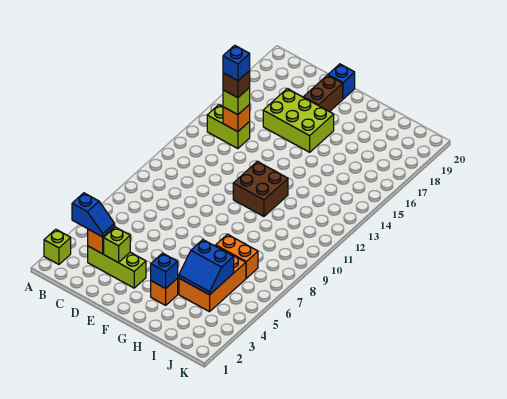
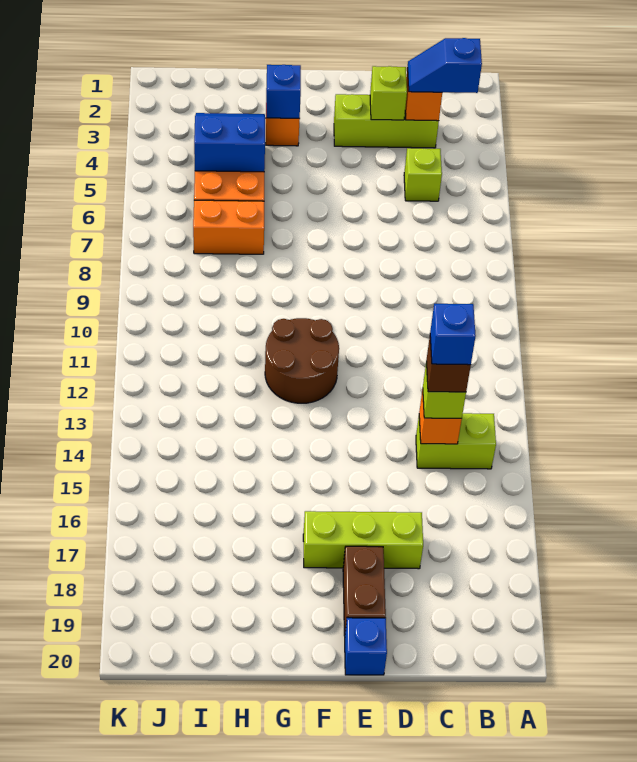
lime 1x1 brick [44,229,71,264] -> lime 1x1 brick moved to [404,148,442,201]
lime 2x3 brick [263,89,334,152] -> lime 1x3 brick [303,511,423,569]
brown 2x2 brick [233,161,288,216] -> brown 2x2 round brick [265,318,339,403]

